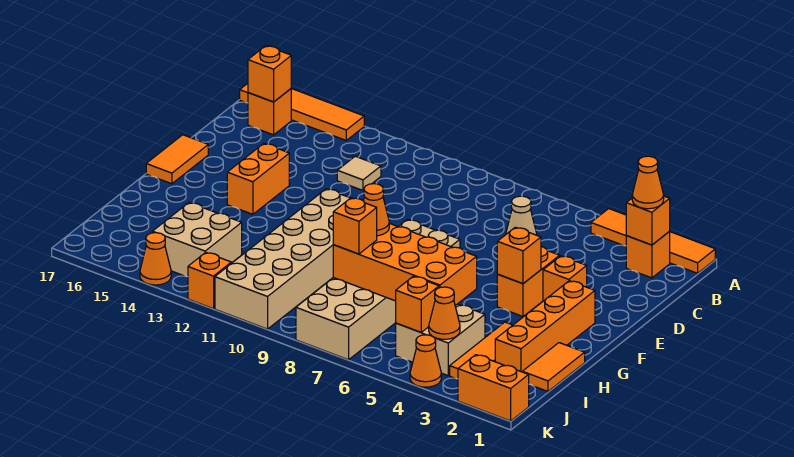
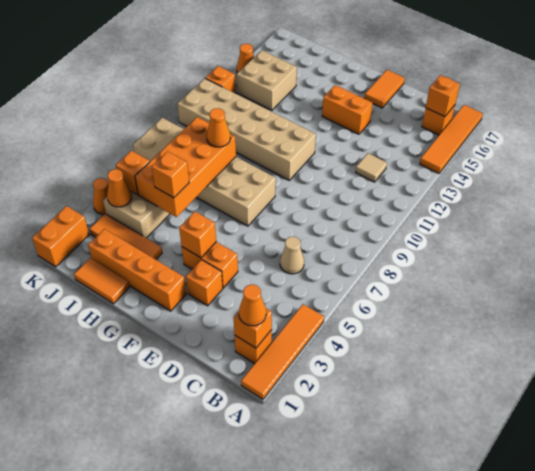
orange 1x2 tile [146,135,208,184] -> orange 1x2 tile turned to [364,70,405,108]
orange 1x1 brick [333,198,377,254] -> orange 1x1 brick moved to [152,151,189,198]

